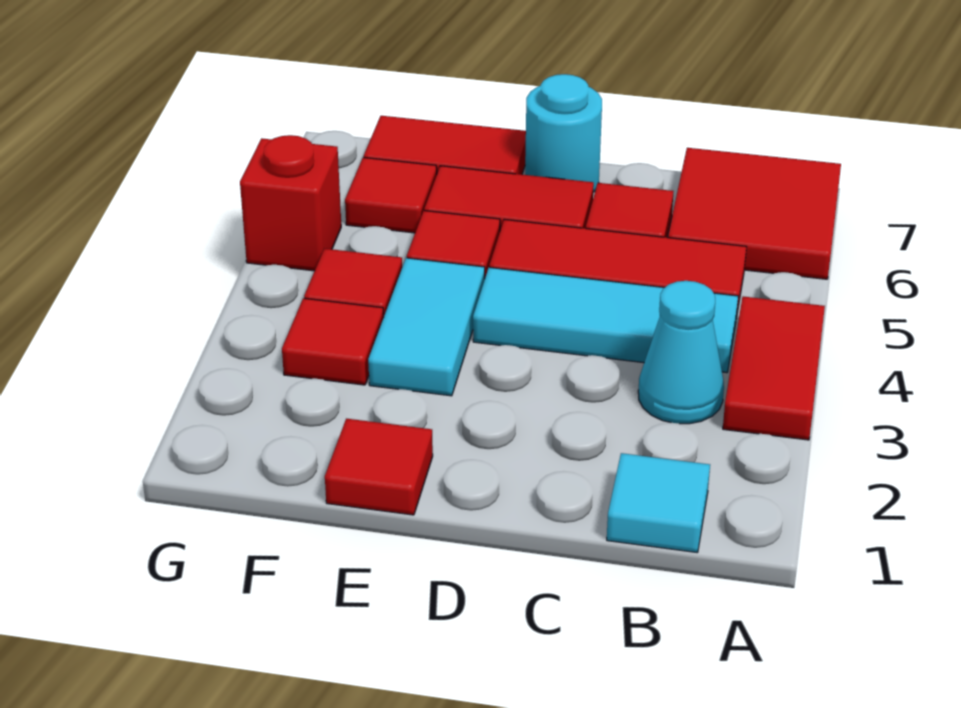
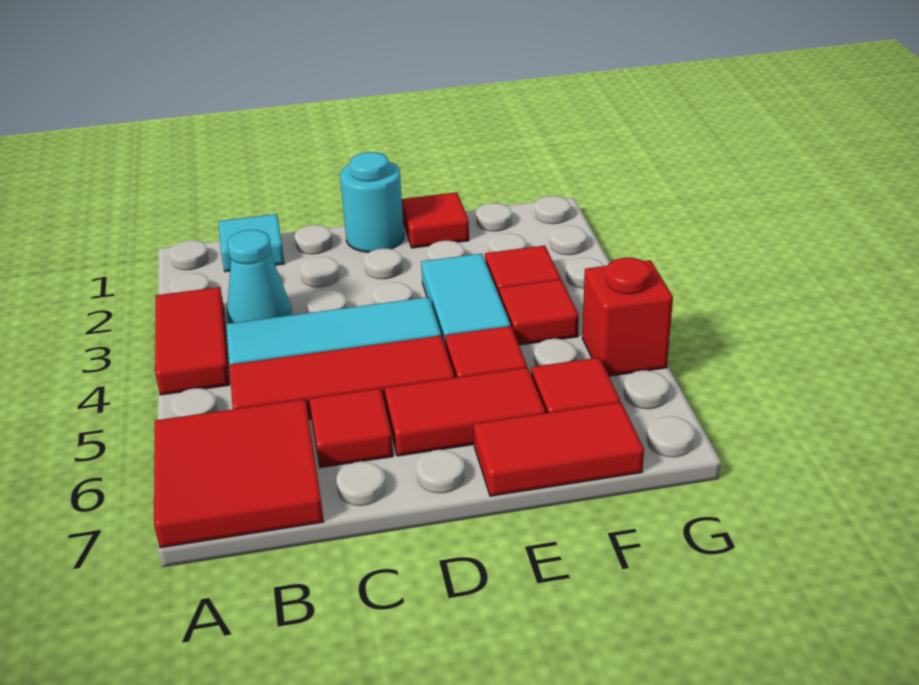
cyan 1x1 round brick [525,74,602,192] -> cyan 1x1 round brick moved to [340,152,404,252]

